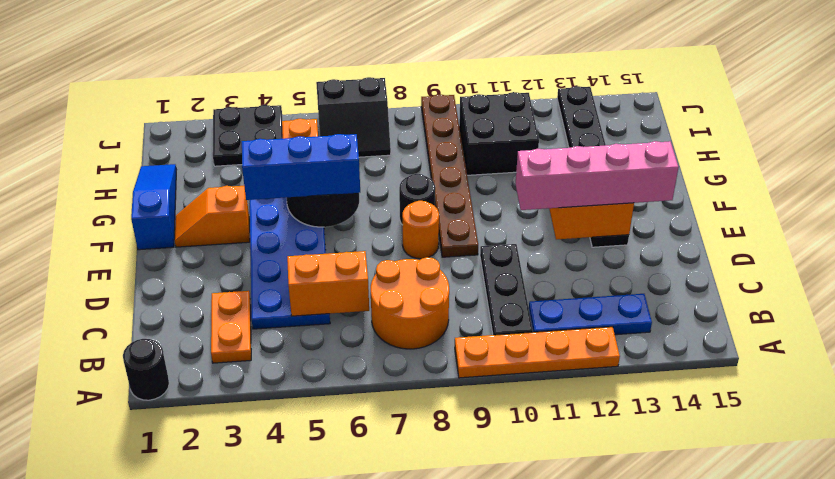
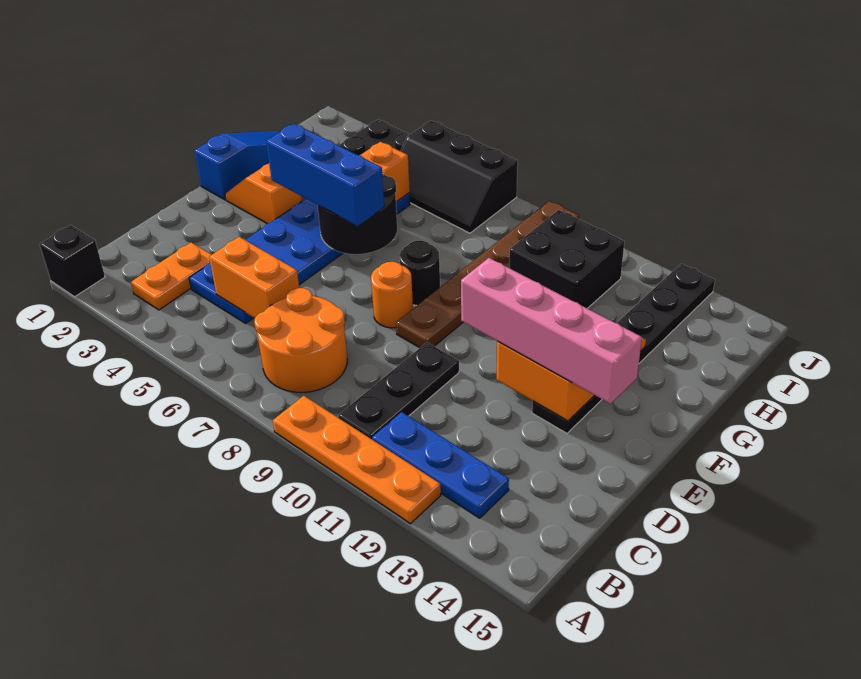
black 1x1 round brick [123,339,169,400] -> black 1x1 brick [40,225,105,297]
black 2x2 slope [316,77,391,157] -> black 2x3 slope [400,121,518,233]

